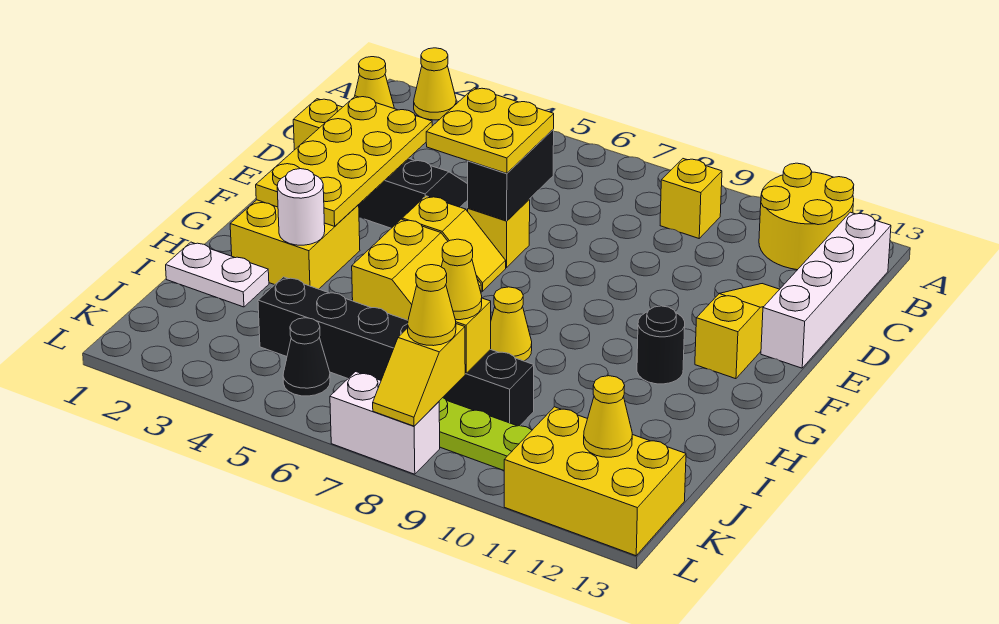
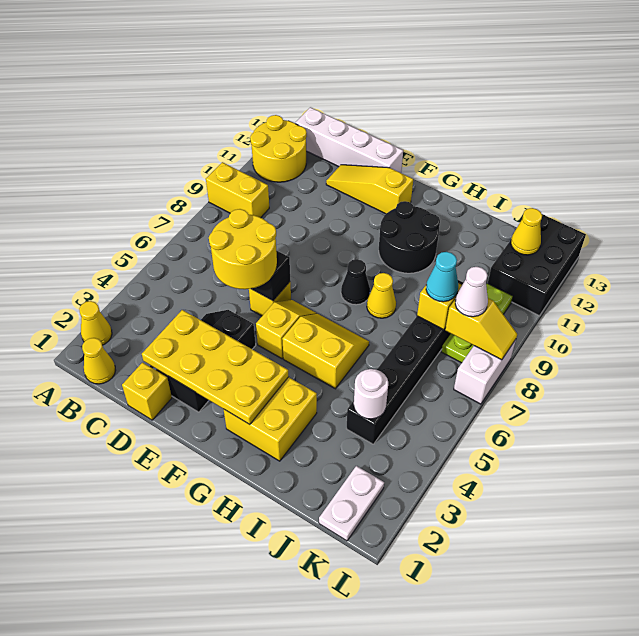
yellow 1x1 brick [660,159,722,238] -> yellow 1x2 brick [206,162,269,218]
yellow 2x2 plate [426,88,554,173] -> yellow 2x2 round brick [209,209,277,289]
black 1x1 round brick [637,306,685,384] -> black 2x2 round brick [379,201,440,273]
white 1x1 round brick [277,169,325,245] -> white 1x1 round brick moved to [354,369,388,419]
white 1x2 plate [166,242,269,307] -> white 1x2 plate moved to [319,466,384,541]
yellow 1x1 cone [441,239,482,320] -> cyan 1x1 cone [426,252,458,302]
black 1x1 cone [283,318,330,396] -> black 1x1 cone moved to [341,259,370,305]
yellow 1x1 cone [408,265,456,346] -> white 1x1 cone [455,267,488,317]
yellow 2x3 brick [504,407,686,556] -> black 2x3 brick [488,214,586,316]

